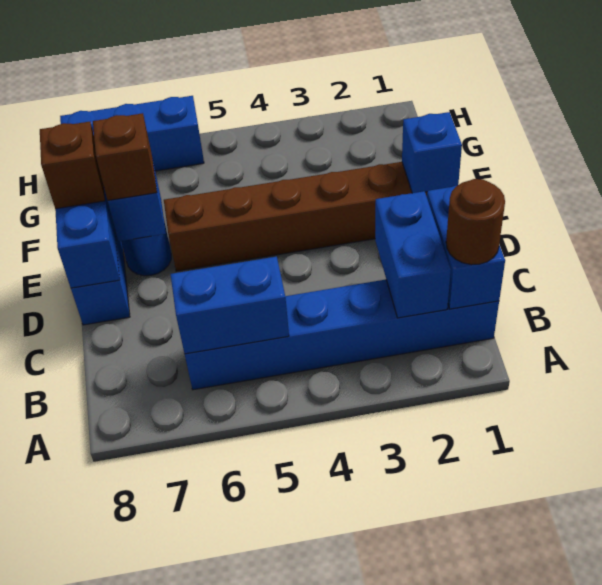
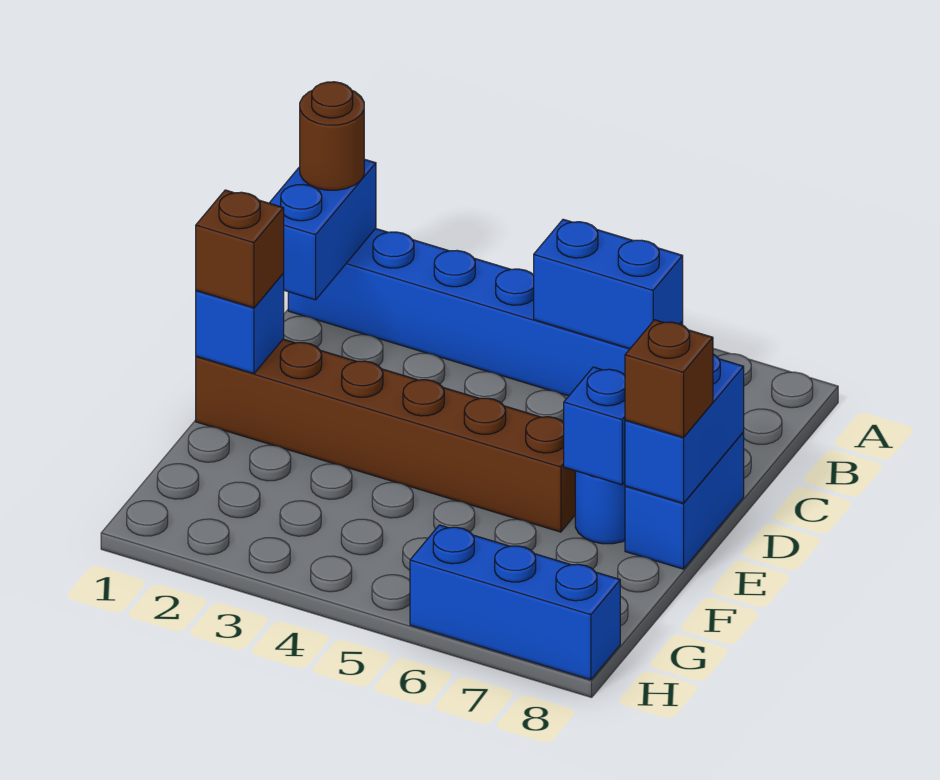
blue 1x2 brick [375,191,451,318] -> none
brown 1x1 brick [93,113,157,200] -> brown 1x1 brick moved to [196,190,284,308]

